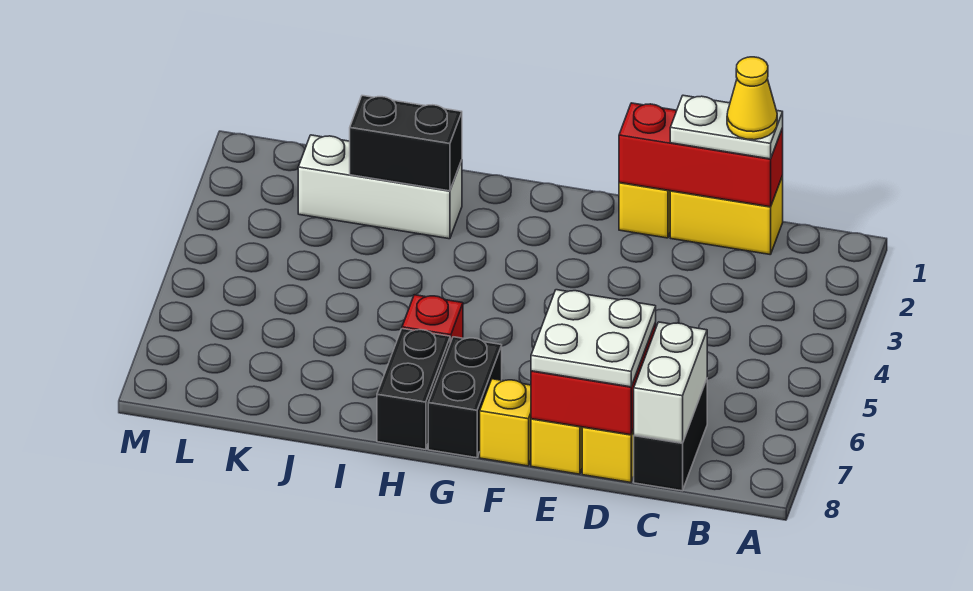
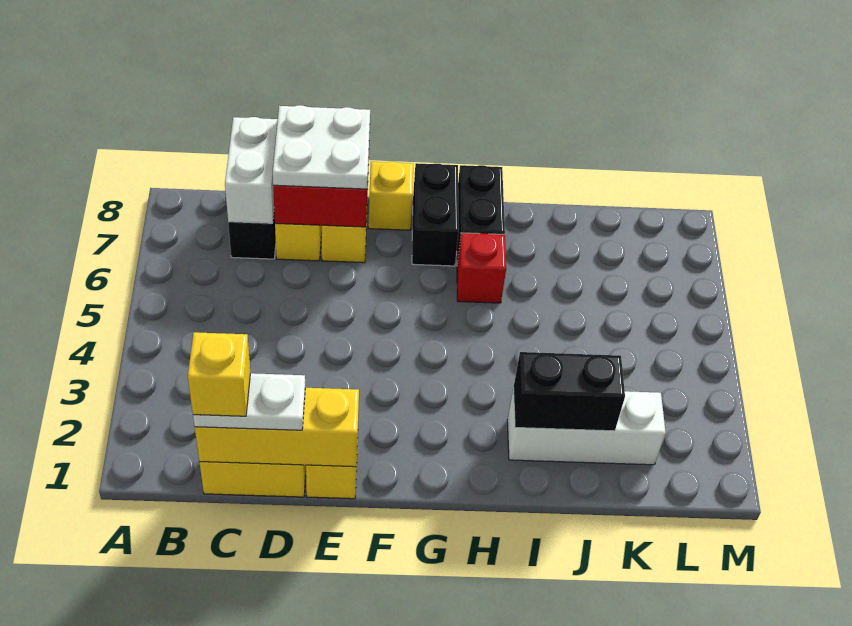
red 1x3 brick [619,103,783,207] -> yellow 1x3 brick [195,388,359,467]
yellow 1x1 cone [727,57,777,140] -> yellow 1x1 brick [188,332,250,416]

